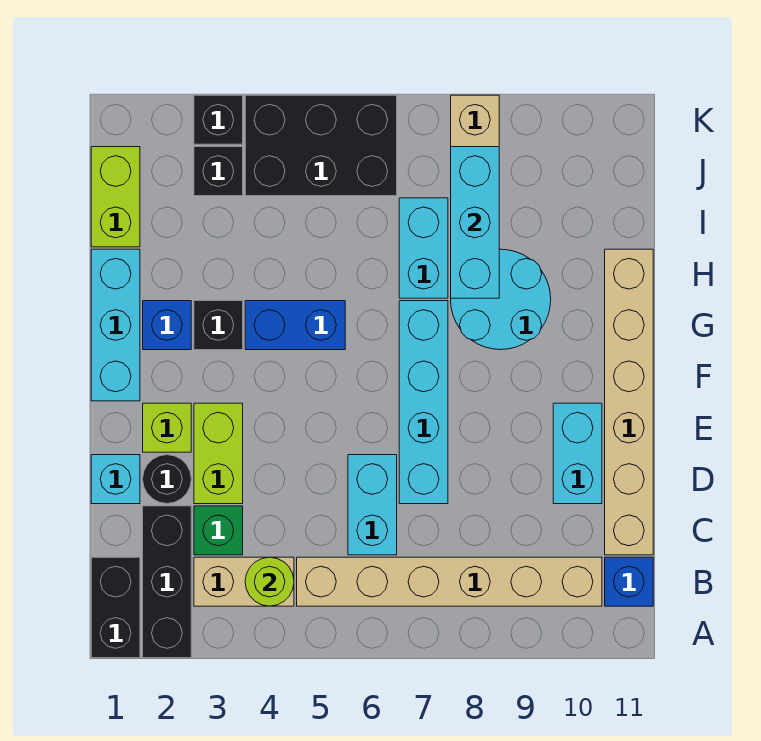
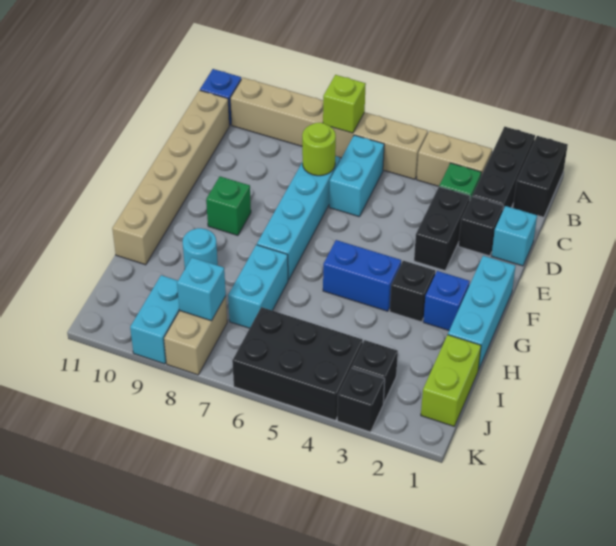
lime 1x1 round brick [245,557,294,606] -> lime 1x1 round brick moved to [302,123,336,176]
black 1x1 round brick [143,455,191,503] -> black 1x1 brick [458,196,504,256]
lime 1x2 brick [194,403,243,504] -> black 1x2 brick [414,187,470,271]
cyan 1x2 brick [553,403,602,504] -> cyan 1x2 brick moved to [130,275,179,364]
lime 1x1 brick [143,403,191,452] -> lime 1x1 brick moved to [323,75,366,133]
none -> green 1x1 brick [206,177,251,236]
cyan 2x2 round brick [451,249,551,350] -> cyan 1x1 round brick [183,228,218,268]
cyan 1x3 brick [451,147,499,298] -> cyan 1x1 brick [177,258,226,321]

